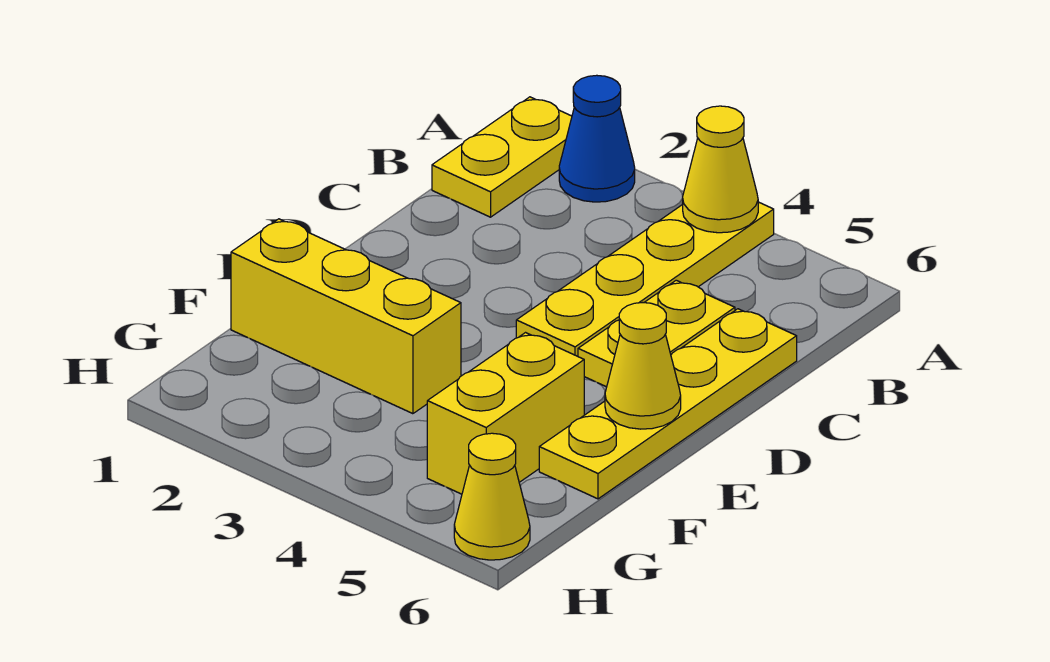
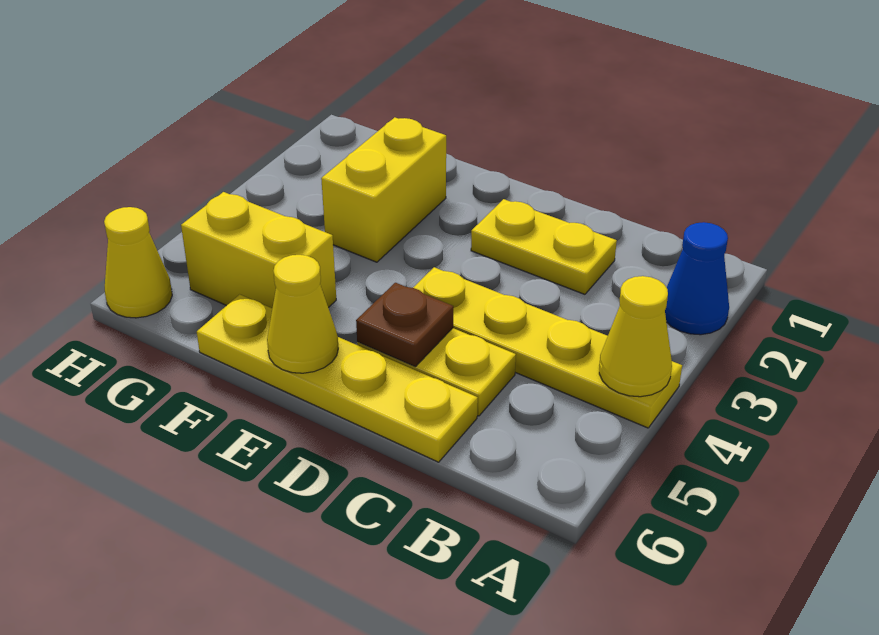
yellow 1x2 plate [432,97,572,217] -> yellow 1x2 plate moved to [471,199,617,294]
none -> brown 1x1 plate [356,283,453,367]
yellow 1x3 brick [231,219,461,414] -> yellow 1x2 brick [321,117,446,262]

